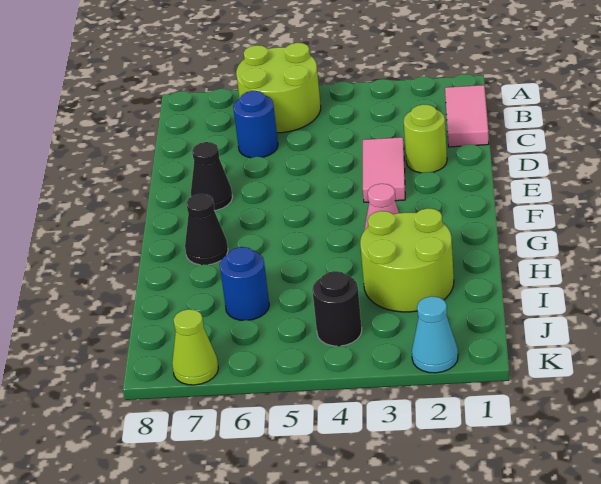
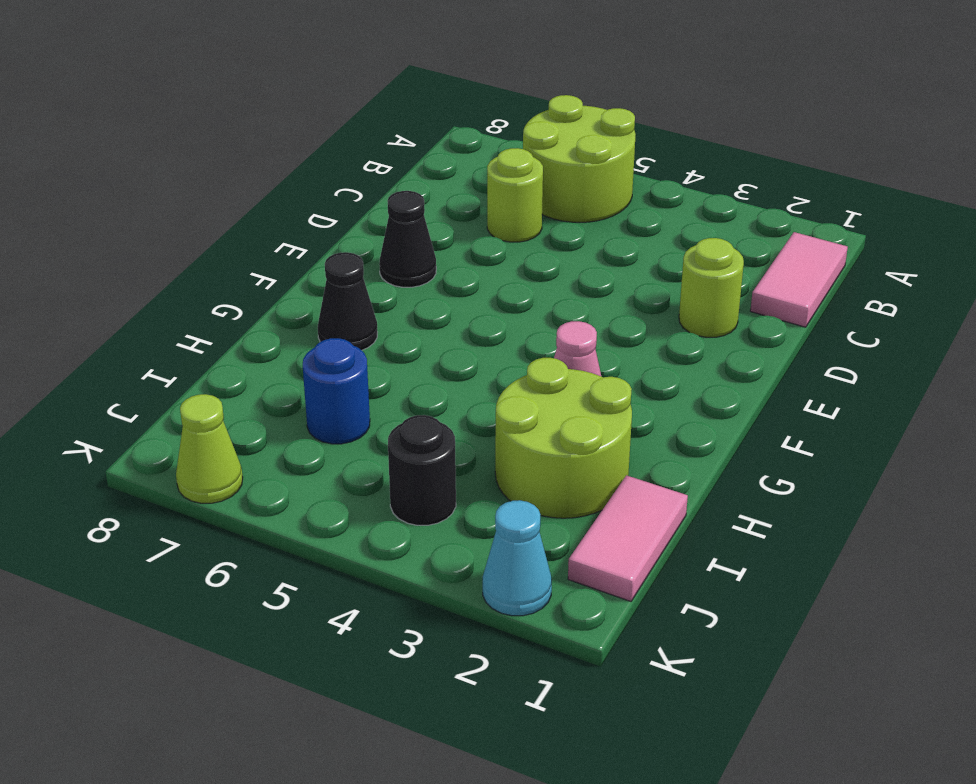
blue 1x1 round brick [233,91,278,158] -> lime 1x1 round brick [487,148,543,242]
pink 1x2 tile [363,137,405,202] -> pink 1x2 tile moved to [568,475,688,601]

